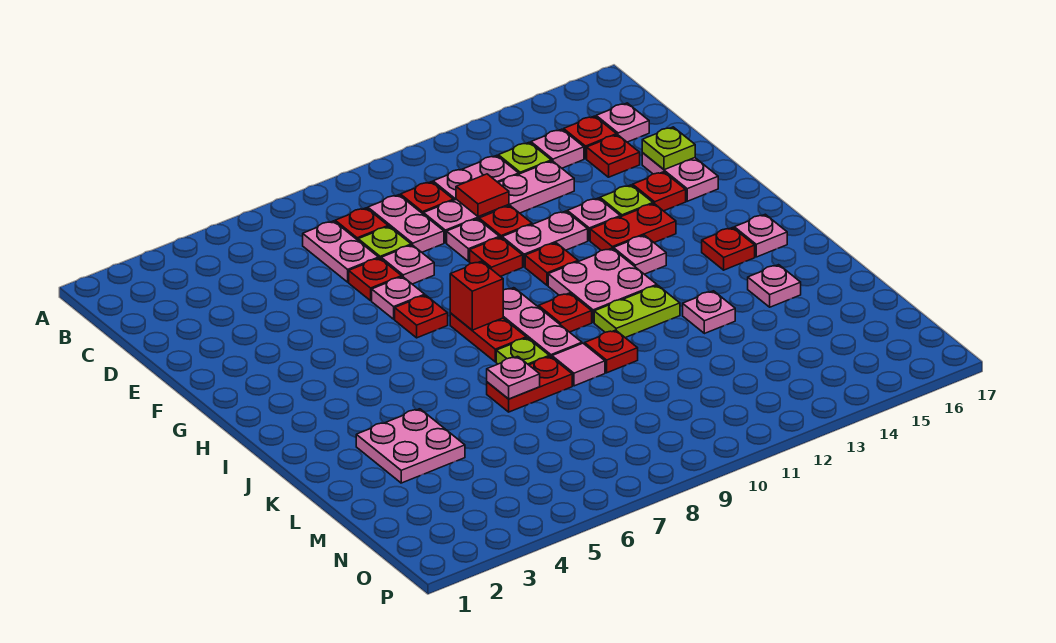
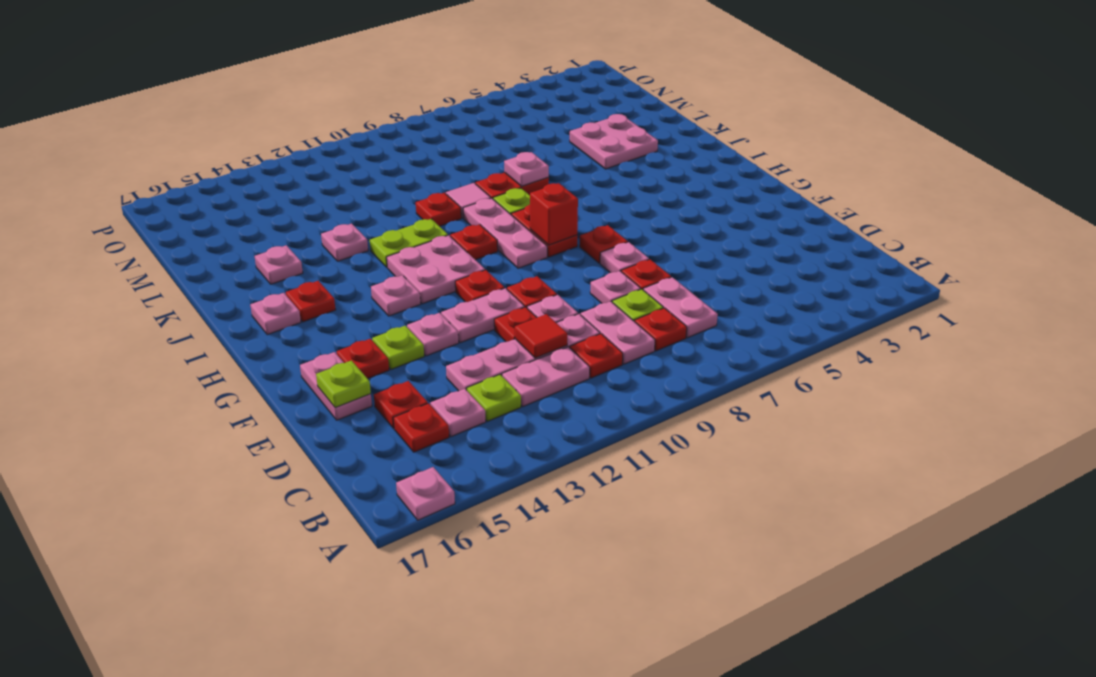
pink 1x1 plate [596,103,649,142] -> pink 1x1 plate moved to [396,467,455,520]
red 1x2 plate [590,204,676,250] -> none

